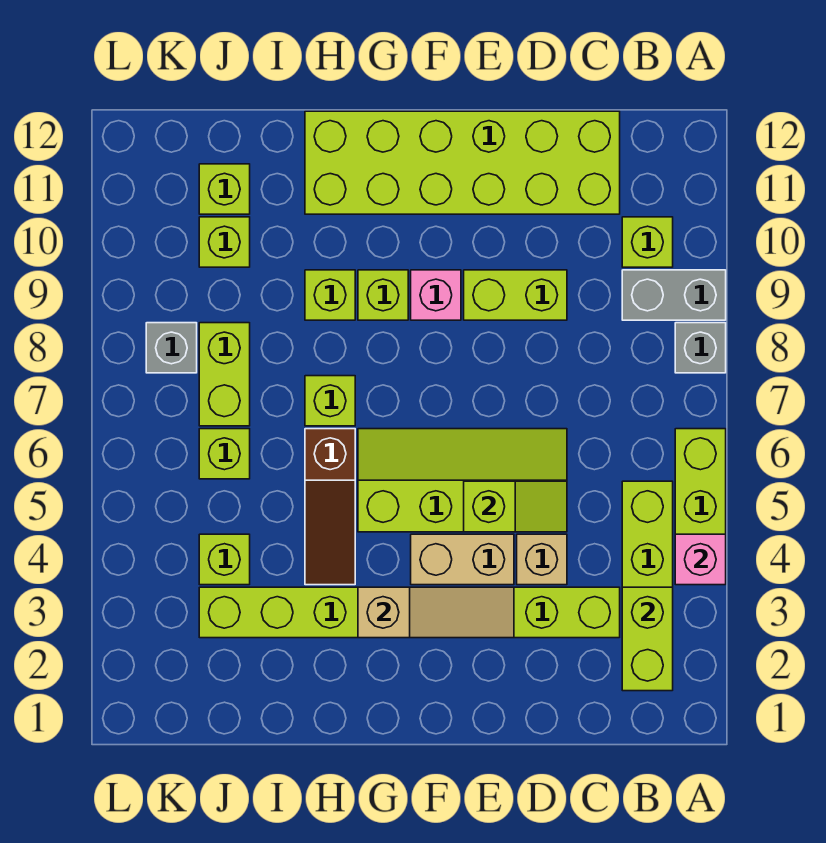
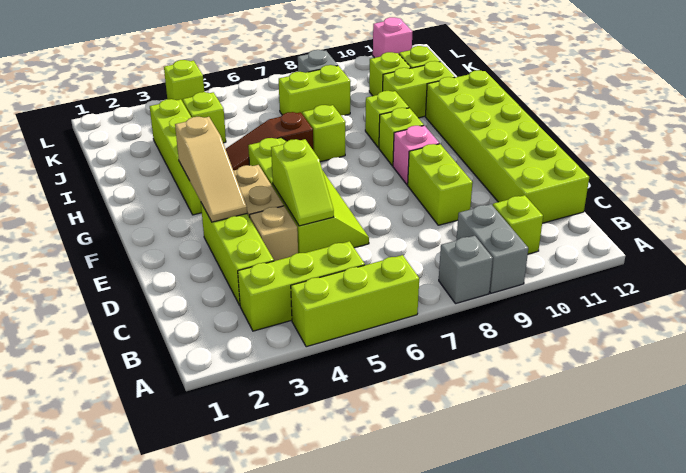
pink 1x1 brick [675,534,726,585] -> pink 1x1 brick moved to [373,17,412,58]
lime 1x2 brick [622,587,673,691] -> lime 1x2 brick moved to [383,61,455,118]
lime 1x1 brick [199,429,250,479] -> lime 1x1 brick moved to [164,60,204,102]

